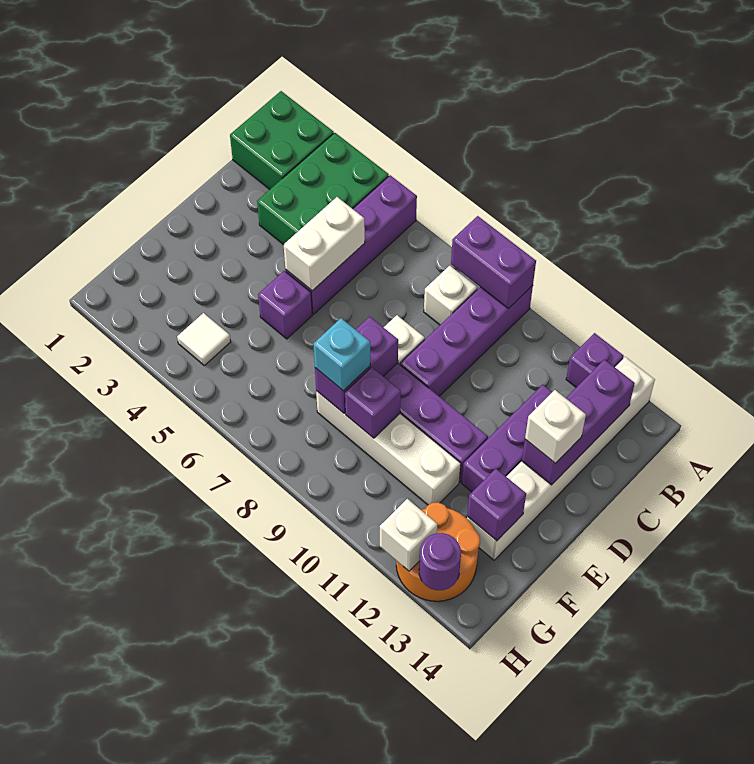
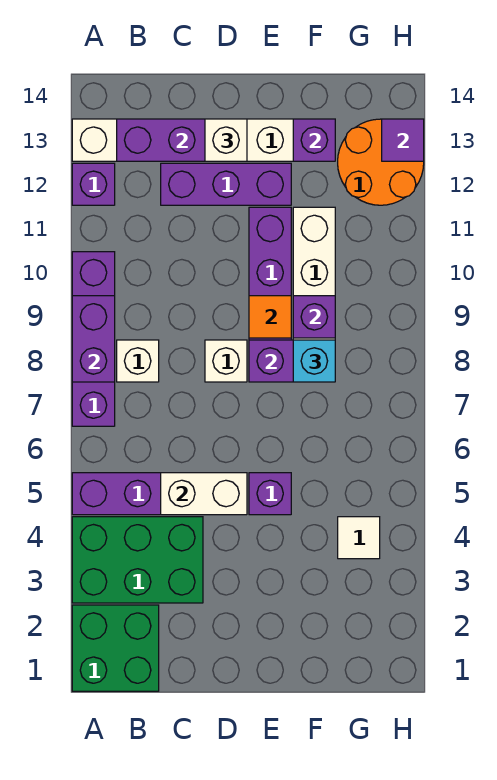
purple 1x4 brick [400,286,533,396] -> purple 1x4 brick turned to [72,252,115,426]
none -> orange 1x1 tile [249,296,291,338]
white 1x1 brick [380,499,438,571] -> none
purple 1x1 round brick [419,533,461,590] -> purple 1x1 tile [382,119,424,161]

